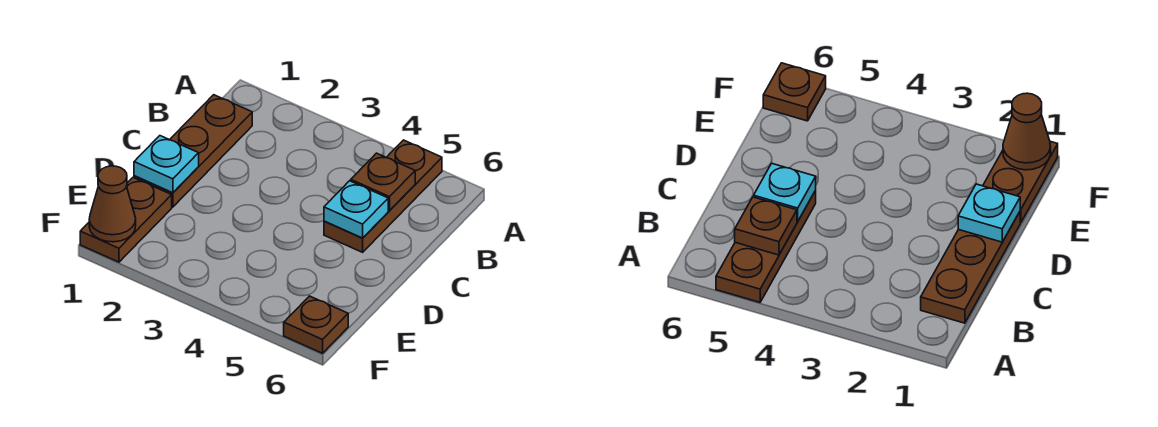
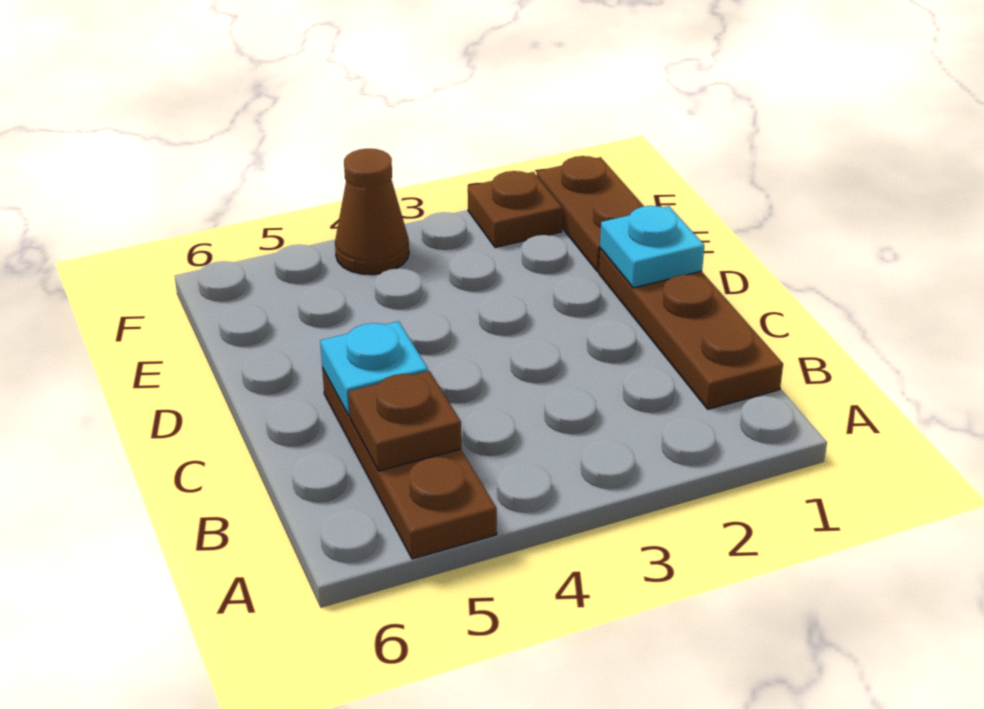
brown 1x1 cone [89,166,136,242] -> brown 1x1 cone moved to [335,149,409,275]
brown 1x1 plate [284,296,348,353] -> brown 1x1 plate moved to [468,171,562,247]

